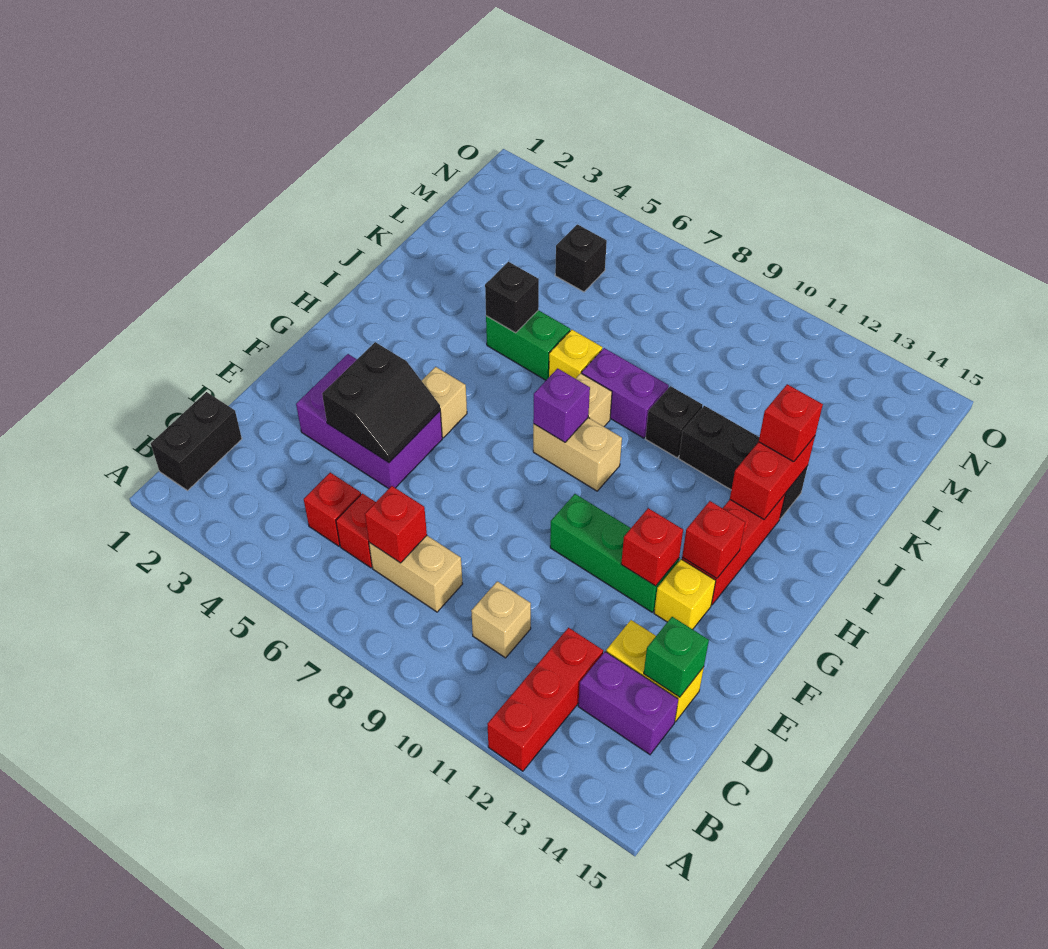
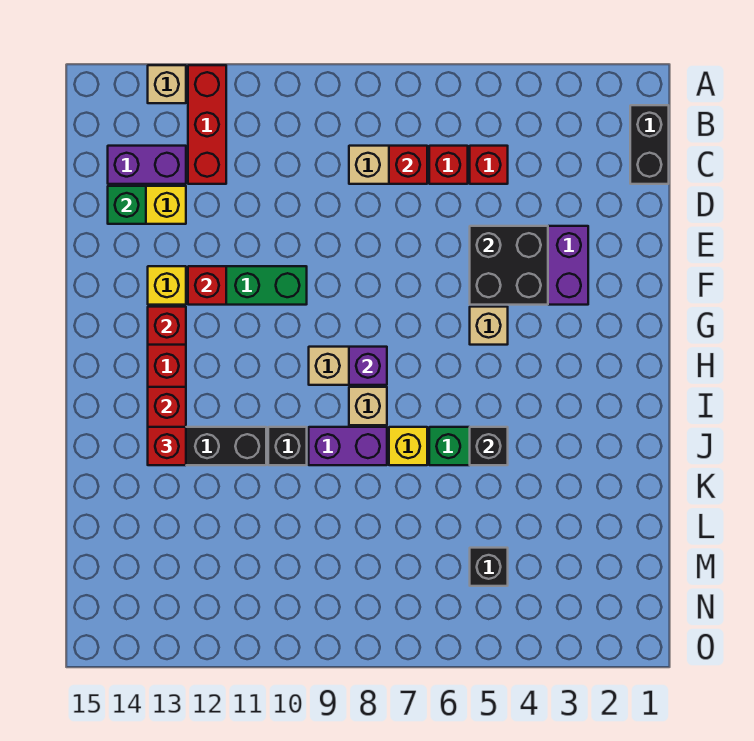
tan 1x1 brick [471,581,531,658] -> tan 1x1 brick moved to [148,65,186,103]
black 2x2 slope [322,342,440,463] -> black 2x2 brick [470,226,548,305]

